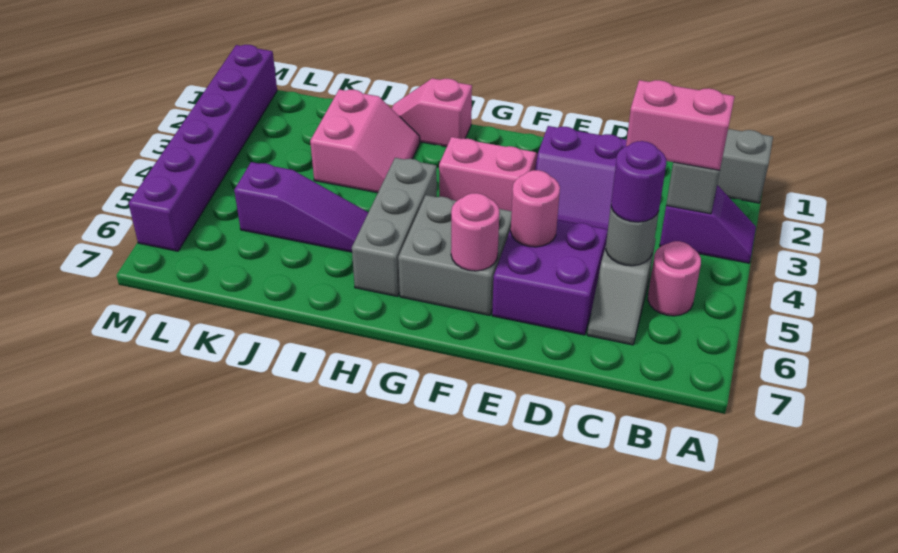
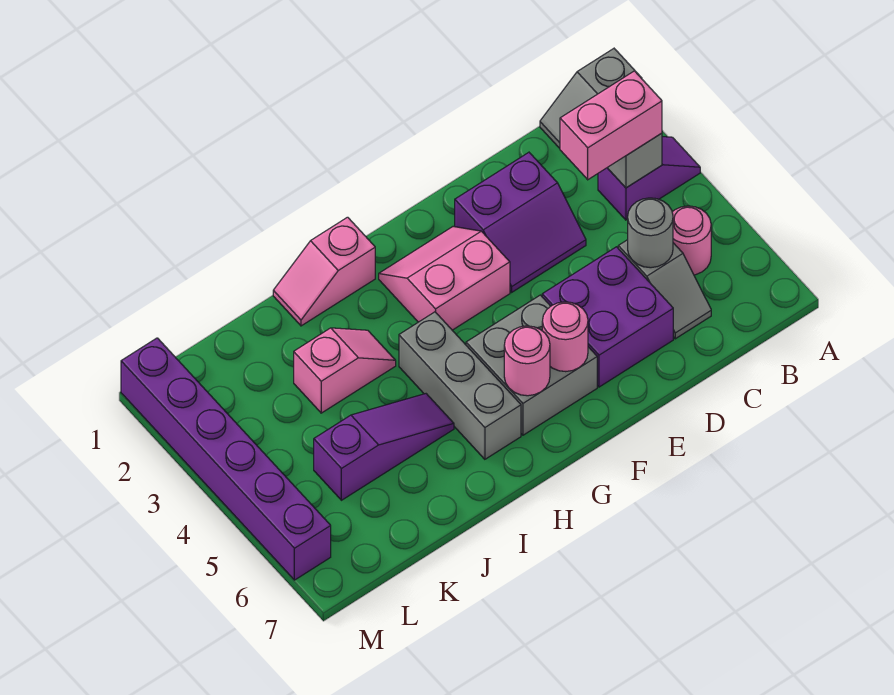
purple 1x1 round brick [611,141,666,222] -> none
pink 1x1 round brick [511,170,560,247] -> pink 1x1 round brick moved to [504,326,550,396]
pink 2x2 slope [310,89,420,193] -> pink 1x2 slope [294,328,396,413]

